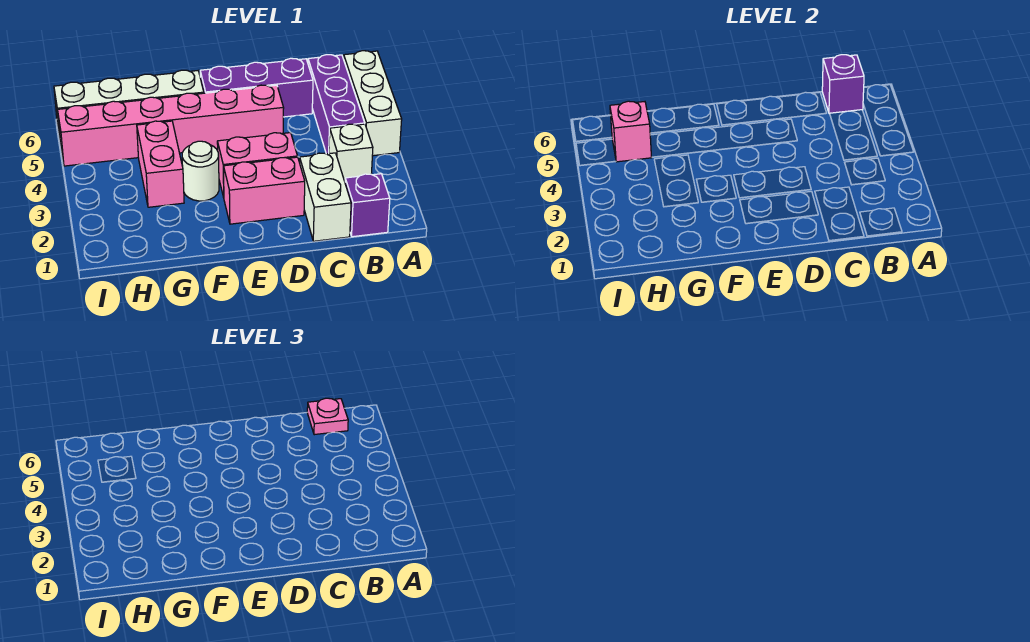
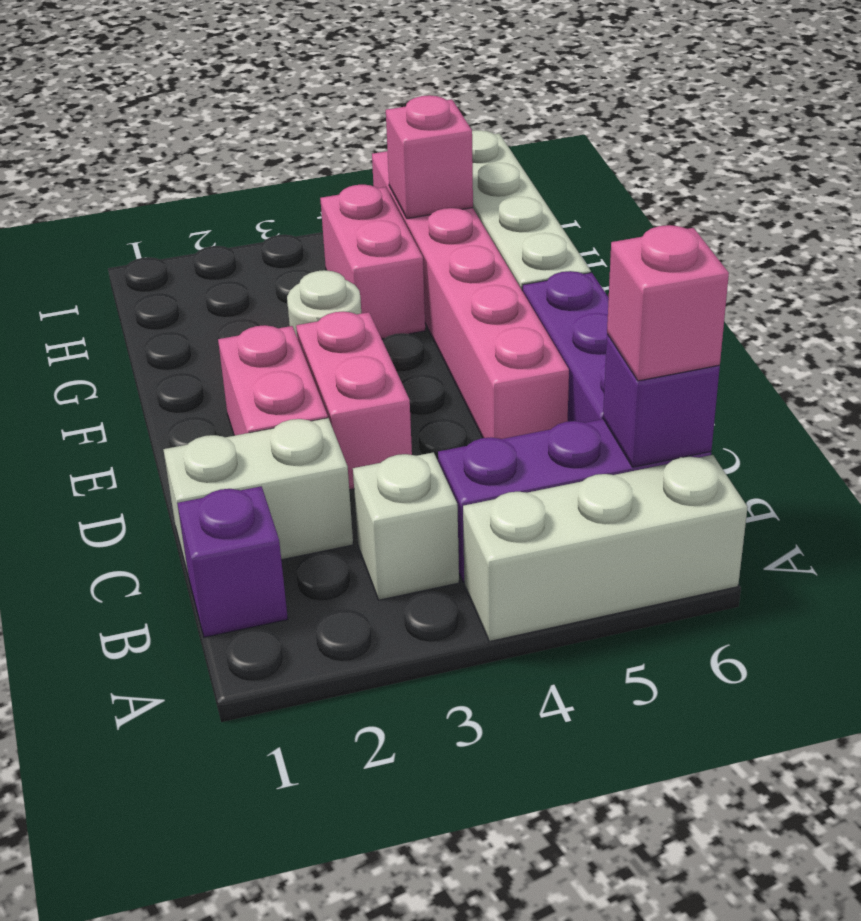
pink 1x1 plate [307,398,348,435] -> pink 1x1 brick [607,225,729,381]
pink 1x2 brick [137,121,184,207] -> pink 1x2 brick turned to [320,185,425,339]

